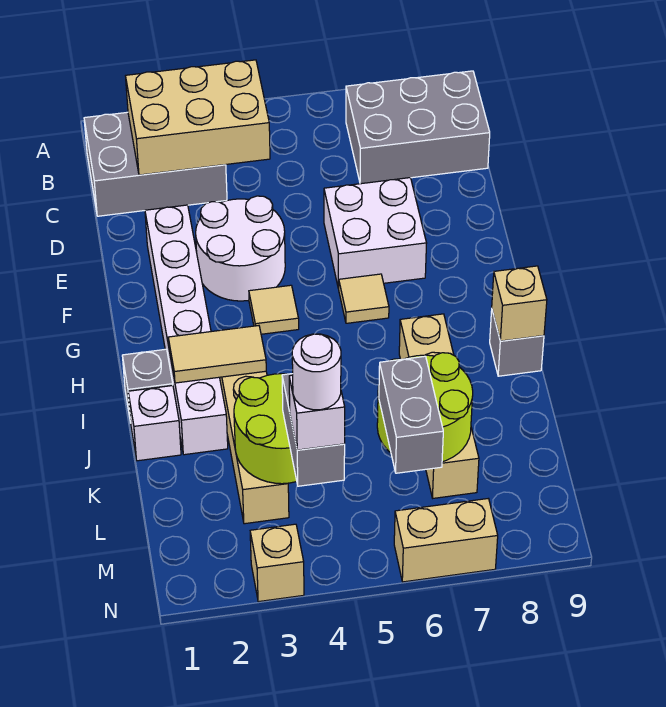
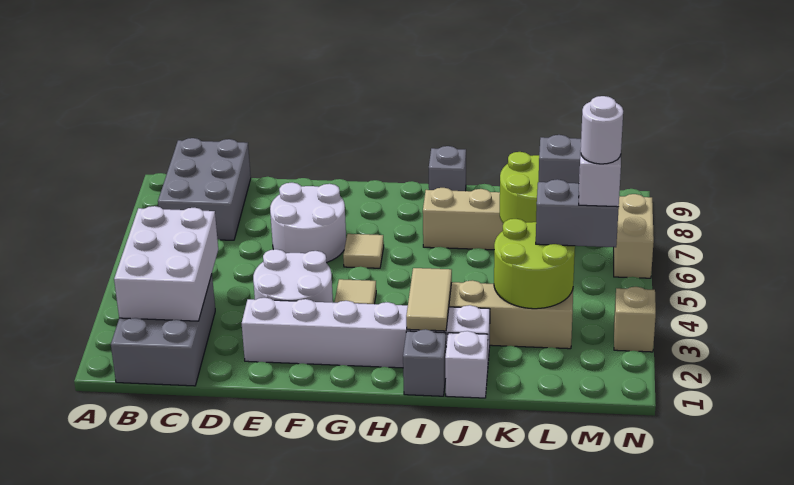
tan 2x3 brick [126,60,270,175] -> white 2x3 brick [114,206,218,321]
white 2x2 brick [324,178,427,289] -> white 2x2 round brick [270,182,346,263]
tan 1x1 brick [492,266,547,341] -> none

